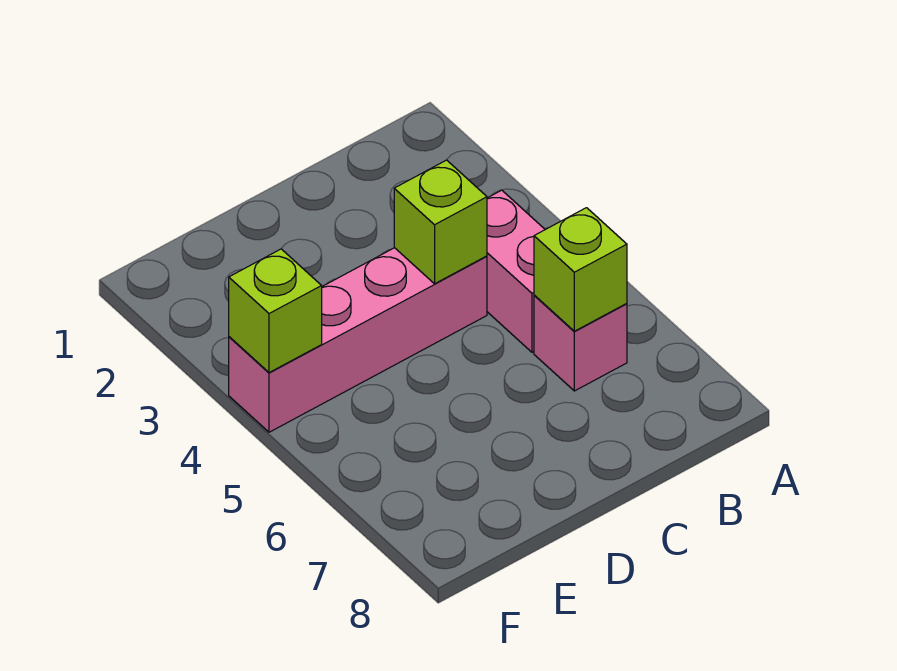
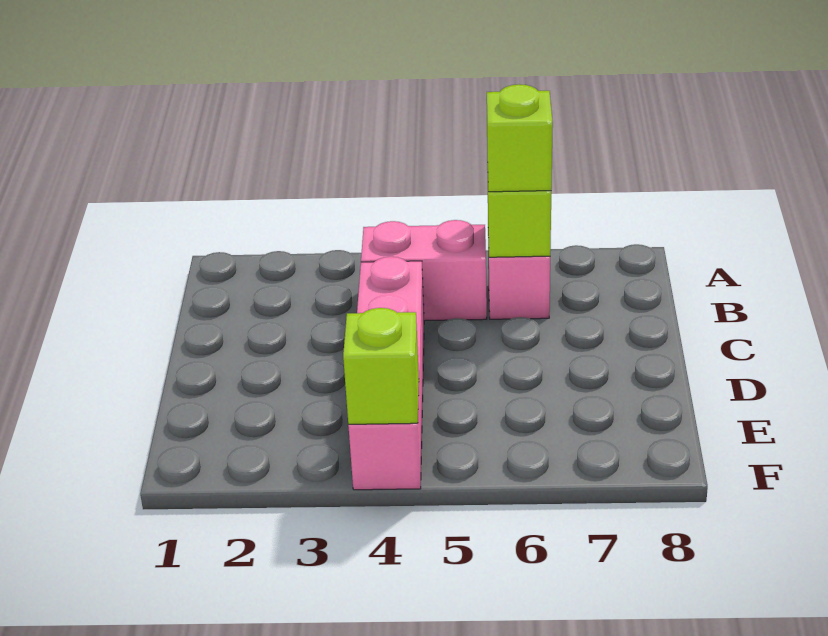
lime 1x1 brick [394,160,487,284] -> lime 1x1 brick moved to [487,84,553,192]

